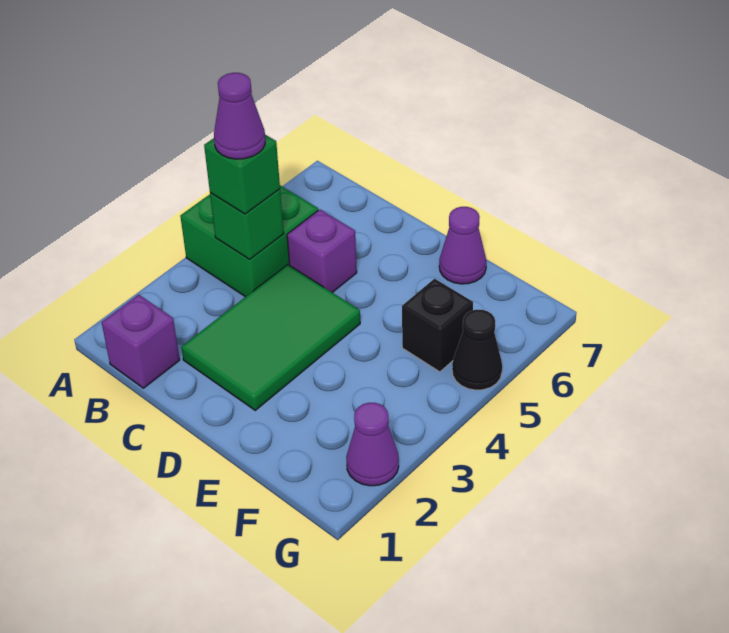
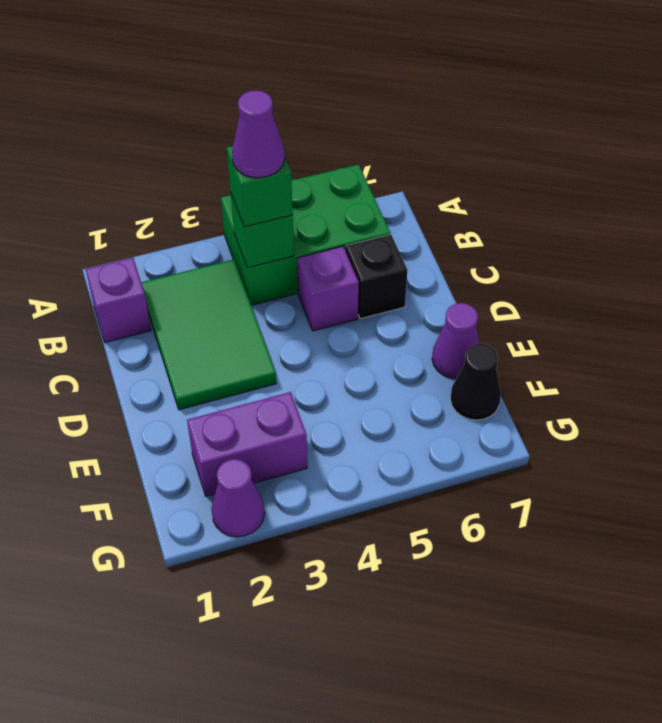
green 2x2 brick [180,185,318,297] -> green 2x3 brick [221,164,390,305]
green 2x3 tile [181,264,360,410] -> green 2x3 tile turned to [141,259,276,410]
none -> purple 1x2 brick [187,392,307,496]
black 1x1 brick [402,279,473,372] -> black 1x1 brick moved to [346,234,407,319]
black 1x1 cone [452,310,502,390] -> black 1x1 cone moved to [450,344,501,420]

